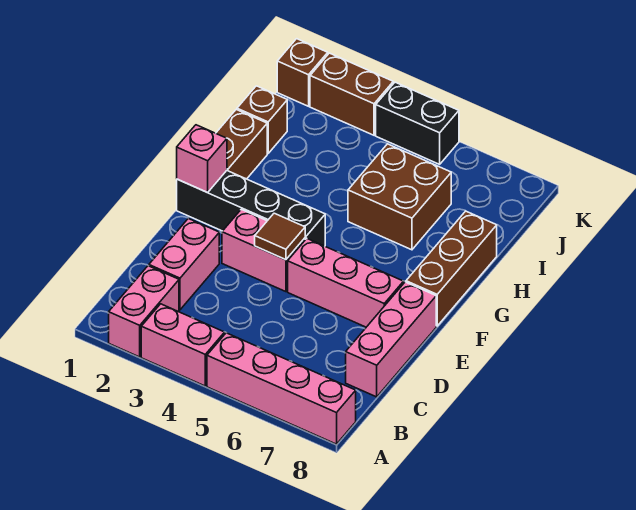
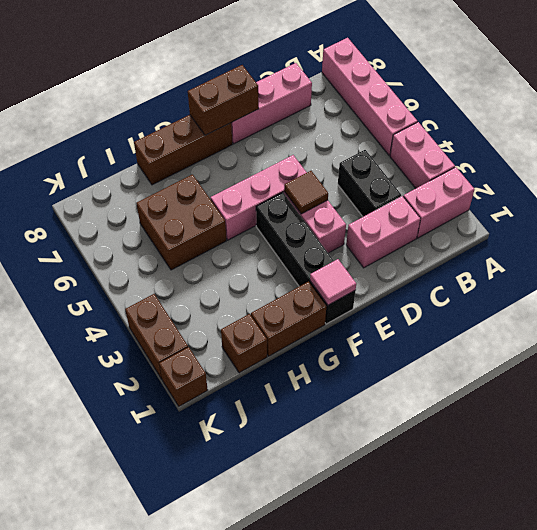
pink 1x3 brick [288,239,404,327] -> pink 1x3 brick turned to [211,155,307,240]
none -> brown 1x2 brick [188,65,259,135]
pink 1x1 brick [177,125,227,192] -> pink 1x1 tile [310,259,356,305]
black 1x2 brick [376,82,459,164] -> black 1x2 brick moved to [338,150,401,217]

